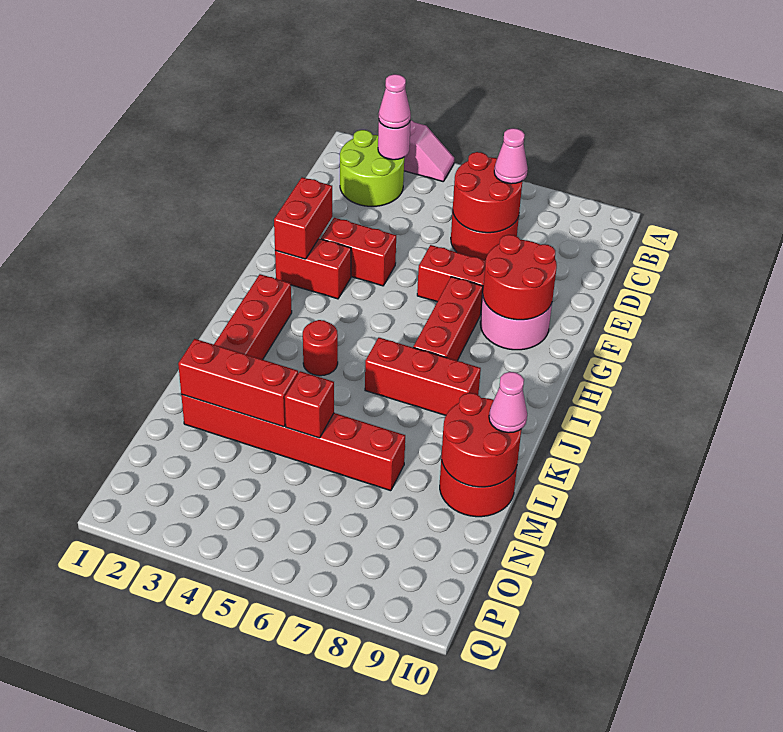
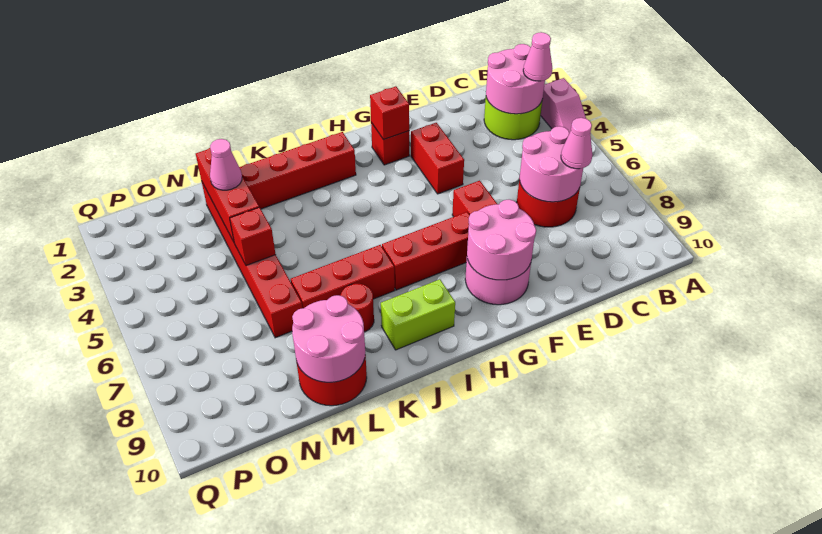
pink 1x1 round brick [378,121,410,160] -> pink 2x2 round brick [486,44,545,114]
red 2x2 round brick [453,152,522,233] -> pink 2x2 round brick [520,126,583,202]
red 1x2 brick [274,177,332,259] -> red 1x1 brick [370,86,409,140]
red 2x2 round brick [483,235,557,320] -> pink 2x2 round brick [467,200,536,280]
red 1x2 brick [275,239,351,299] -> red 1x1 brick [371,123,409,165]
none -> lime 1x2 brick [381,279,455,350]
red 1x1 round brick [303,320,338,376] -> red 1x1 round brick moved to [341,284,374,332]
red 1x3 brick [365,338,481,415] -> red 1x3 brick turned to [291,245,395,308]
red 2x2 round brick [442,393,521,487] -> pink 2x2 round brick [292,295,365,382]
pink 1x1 cone [489,372,527,433] -> pink 1x1 cone moved to [210,139,242,190]

